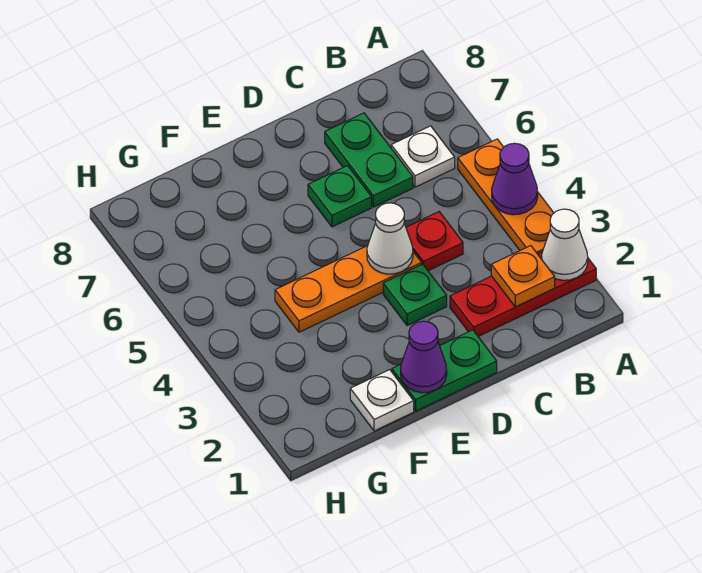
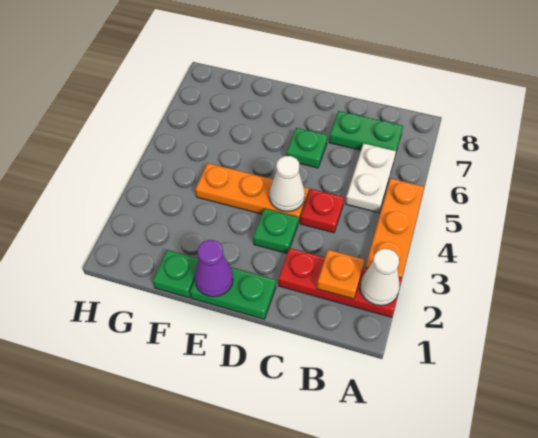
purple 1x1 cone [492,143,538,215] -> none
white 1x1 plate [391,126,455,187] -> white 1x2 plate [345,143,396,213]
green 1x2 plate [325,113,413,207] -> green 1x2 plate turned to [329,111,403,152]
white 1x1 plate [350,370,414,431] -> green 1x1 plate [153,250,199,298]

